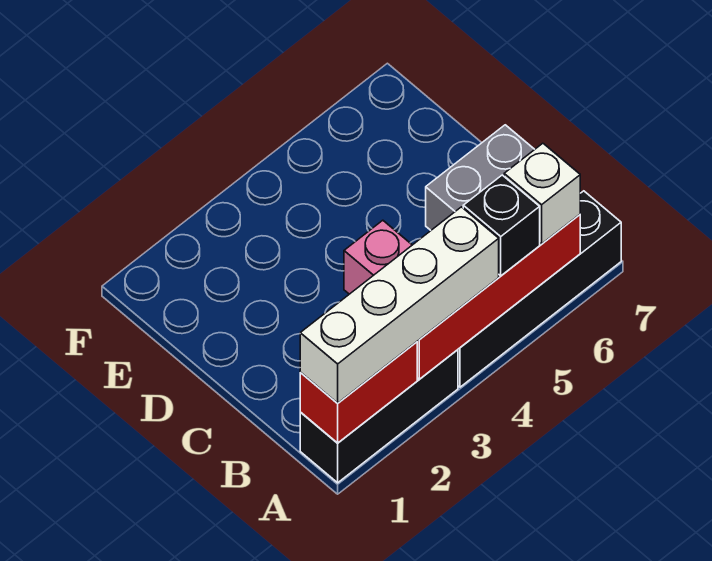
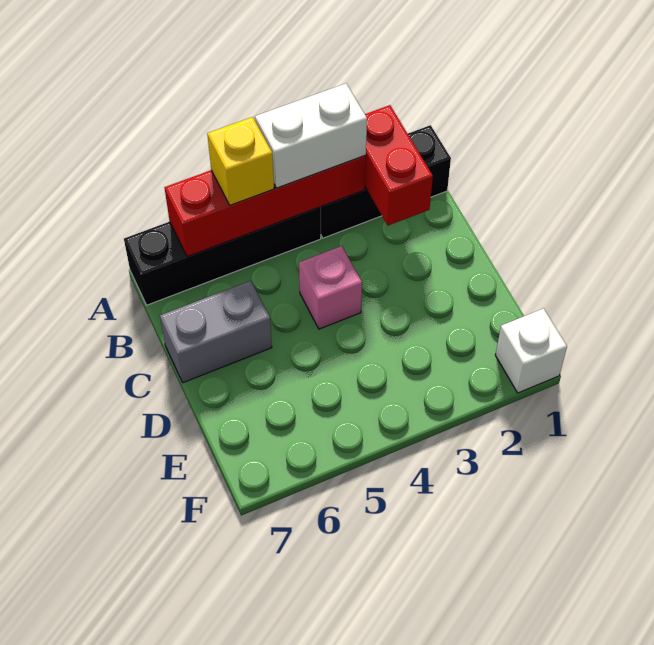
red 1x2 brick [300,342,417,443] -> red 1x2 brick turned to [365,105,433,225]
white 1x4 brick [300,207,499,403] -> white 1x2 brick [255,84,367,188]
black 1x1 brick [463,175,540,276] -> yellow 1x1 brick [207,117,274,205]
white 1x1 brick [504,143,580,244] -> white 1x1 brick moved to [495,309,567,393]

